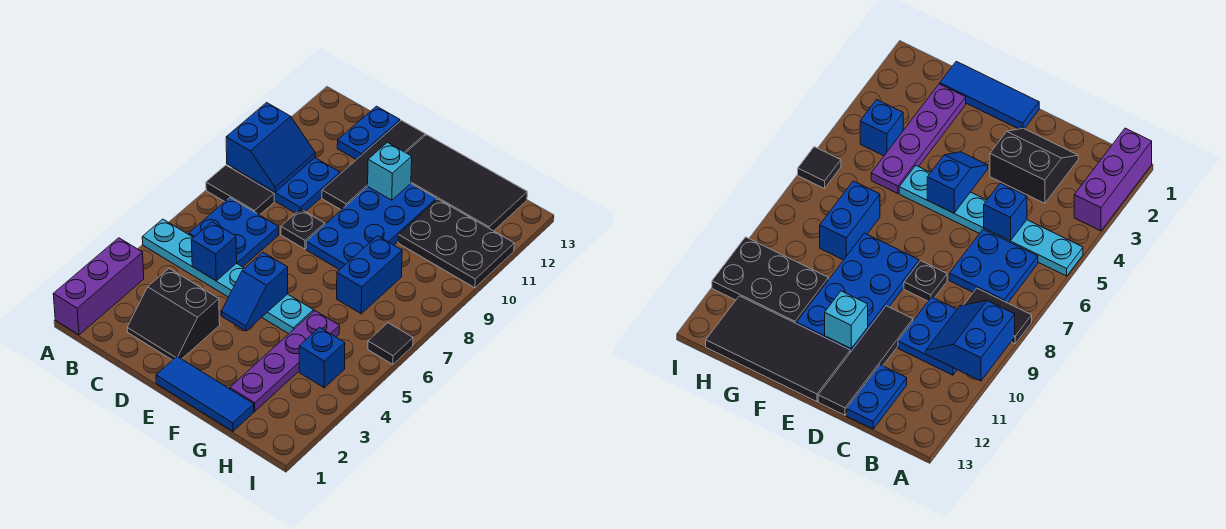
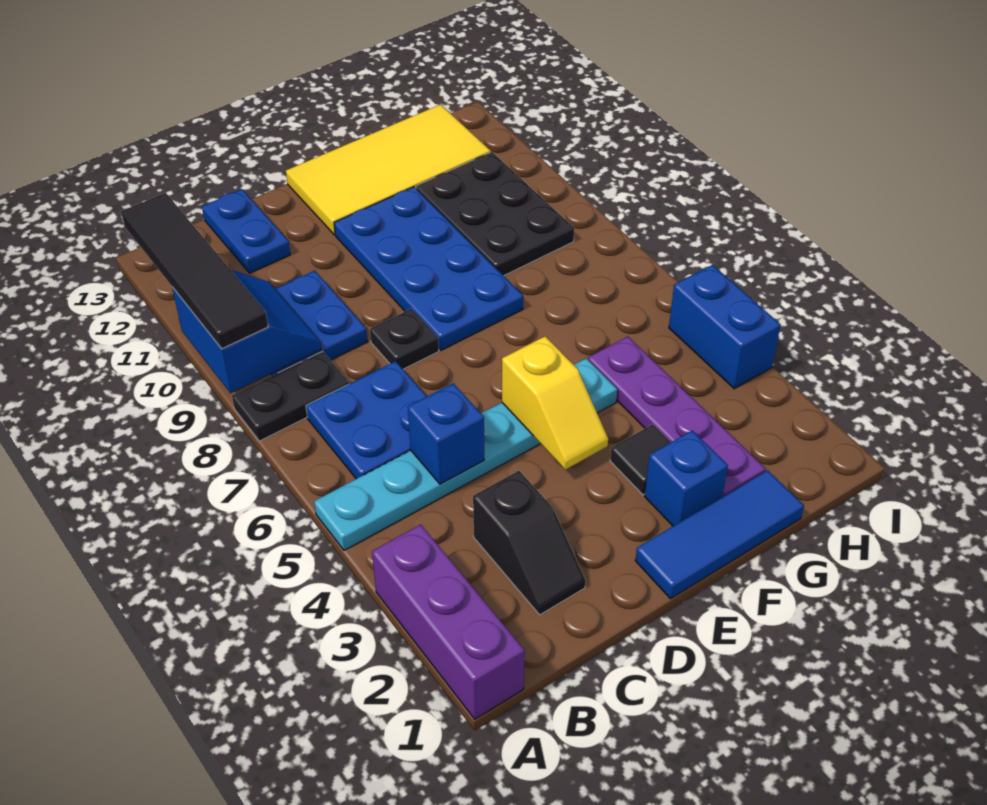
black 1x2 tile [206,165,274,215] -> black 1x2 plate [232,352,349,441]
black 2x2 slope [127,269,220,360] -> black 1x2 slope [473,471,586,615]
black 1x4 tile [322,120,425,210] -> black 1x4 tile moved to [121,193,268,349]
blue 1x2 slope [221,252,288,331] -> yellow 1x2 slope [502,336,608,470]
cyan 1x1 brick [368,142,412,200] -> none
black 2x4 tile [406,135,527,231] -> yellow 2x4 tile [286,104,491,235]
blue 1x2 brick [337,236,402,314] -> blue 1x2 brick moved to [669,265,781,389]
black 2x3 plate [398,199,514,288] -> black 2x3 plate turned to [416,152,574,276]
blue 1x1 brick [299,328,345,388] -> blue 1x1 brick moved to [645,430,728,526]
black 1x1 tile [368,323,413,364] -> black 1x1 tile moved to [610,424,671,495]

